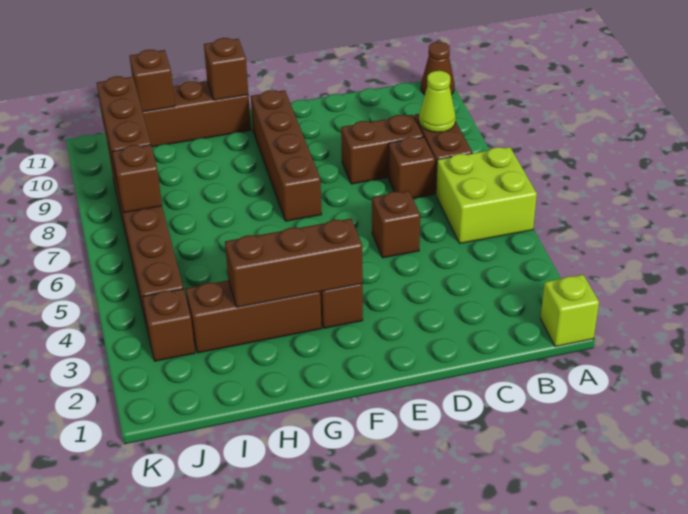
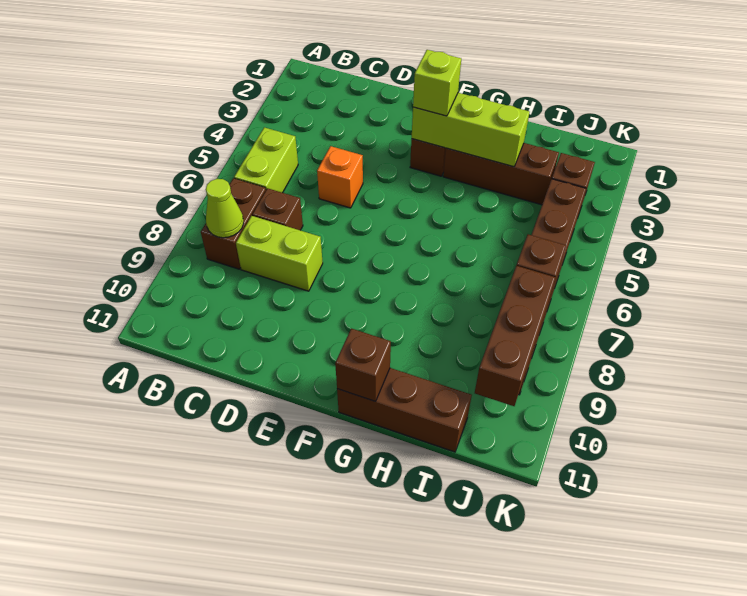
lime 1x1 brick [541,275,599,347] -> lime 1x1 brick moved to [413,50,461,116]
lime 2x2 brick [436,147,537,243] -> lime 1x2 brick [234,127,298,193]
brown 1x1 cone [421,42,455,95] -> none
brown 1x2 brick [341,115,423,184] -> lime 1x2 brick [236,216,323,291]
brown 1x1 brick [372,191,420,258] -> orange 1x1 brick [317,146,363,208]
brown 1x3 brick [225,219,363,307] -> lime 1x3 brick [412,93,530,167]
brown 1x4 brick [251,90,322,221] -> none
brown 1x1 brick [130,50,175,112] -> none

